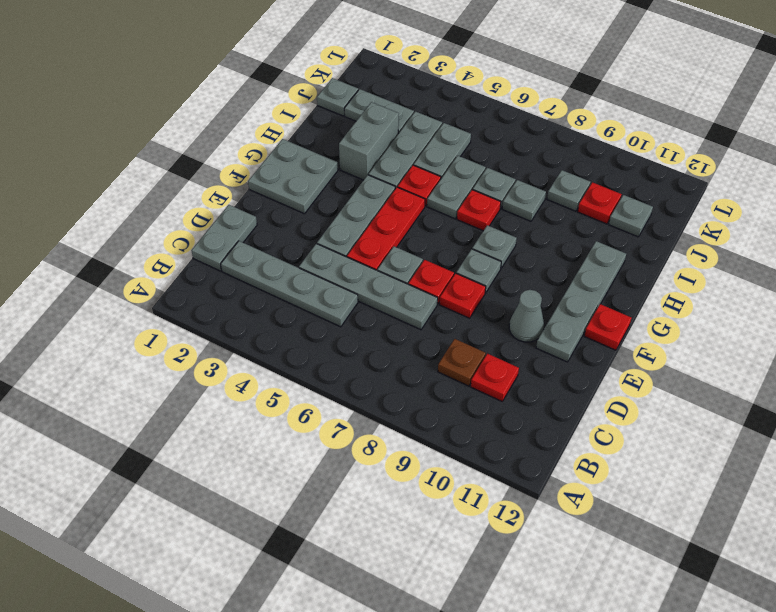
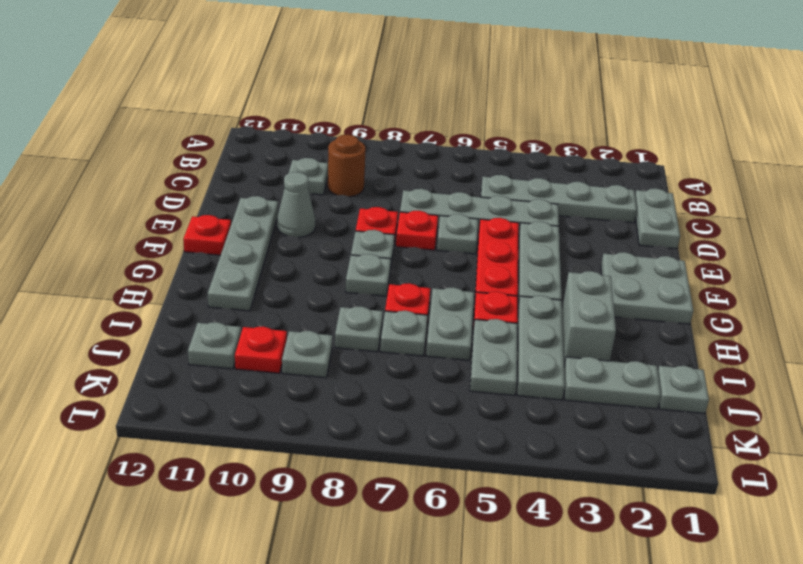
brown 1x1 plate [438,339,486,386] -> brown 1x1 round brick [328,134,366,197]
red 1x1 plate [471,354,519,401] -> grey 1x1 plate [288,158,328,195]

